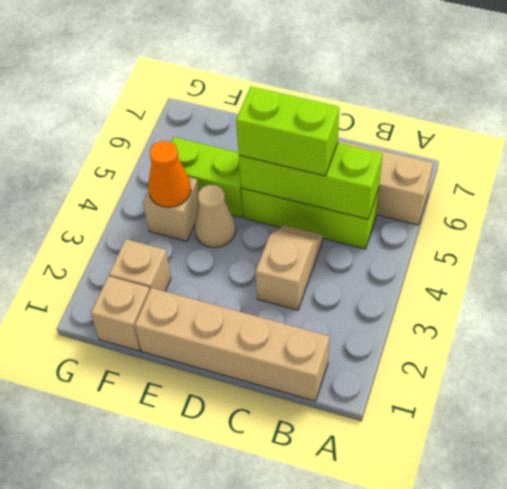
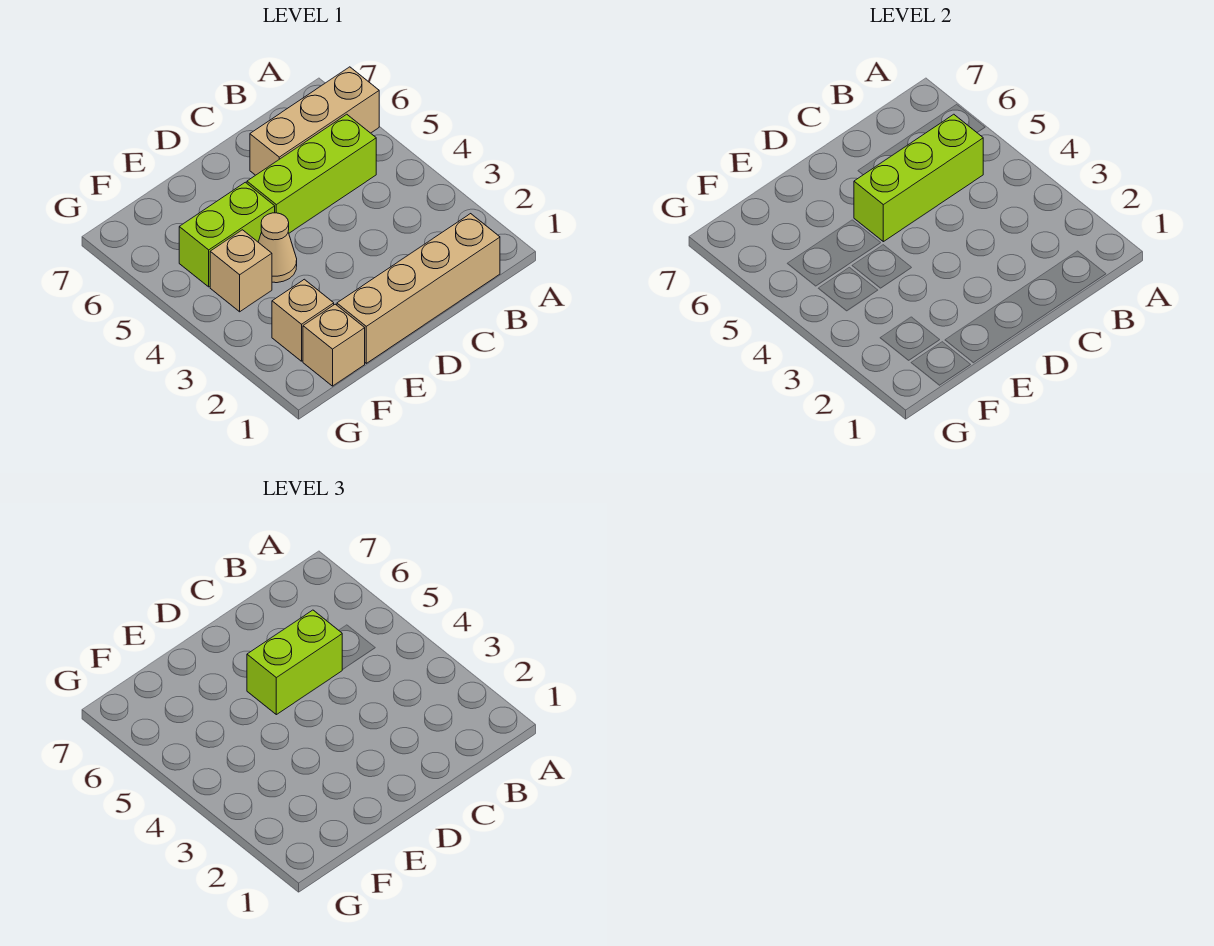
tan 1x2 slope [256,225,323,310] -> none
orange 1x1 cone [148,141,191,207] -> none

